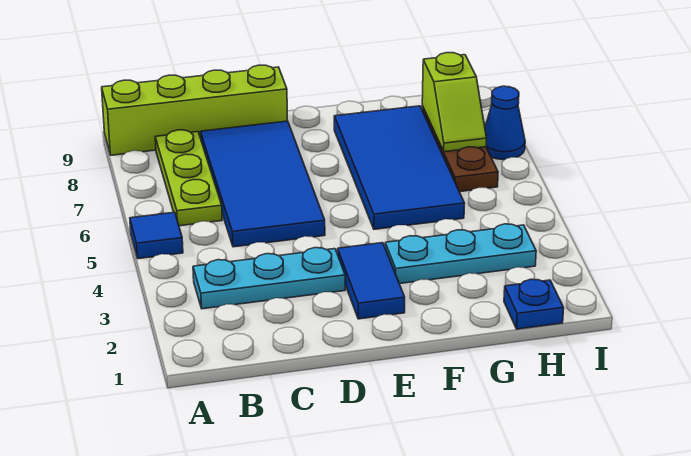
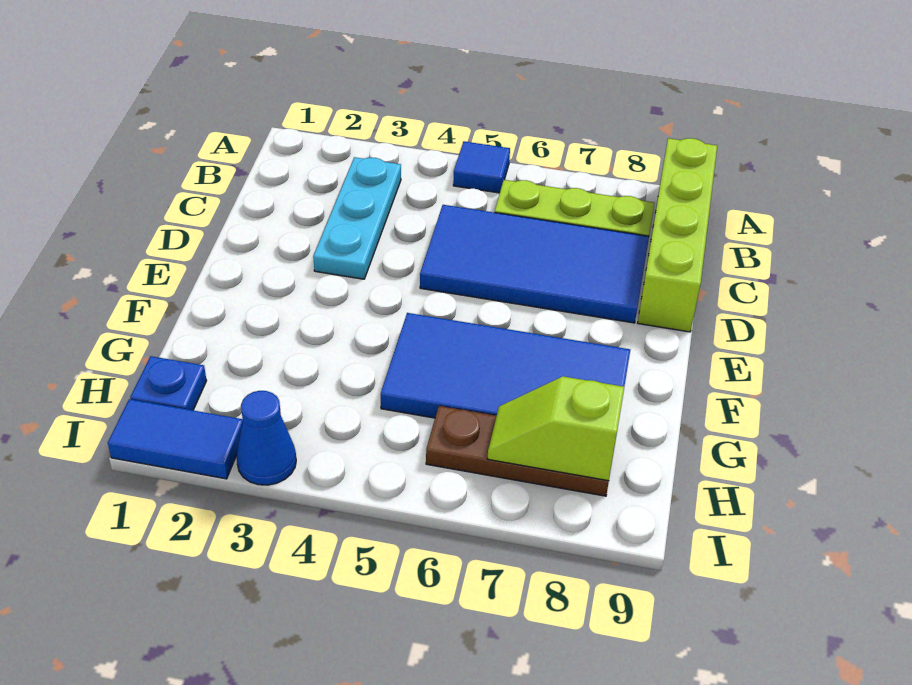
blue 1x2 tile [338,243,405,319] -> blue 1x2 tile moved to [108,399,243,479]
cyan 1x3 plate [385,224,536,284] -> none
blue 1x1 cone [485,86,525,160] -> blue 1x1 cone moved to [236,391,296,485]

